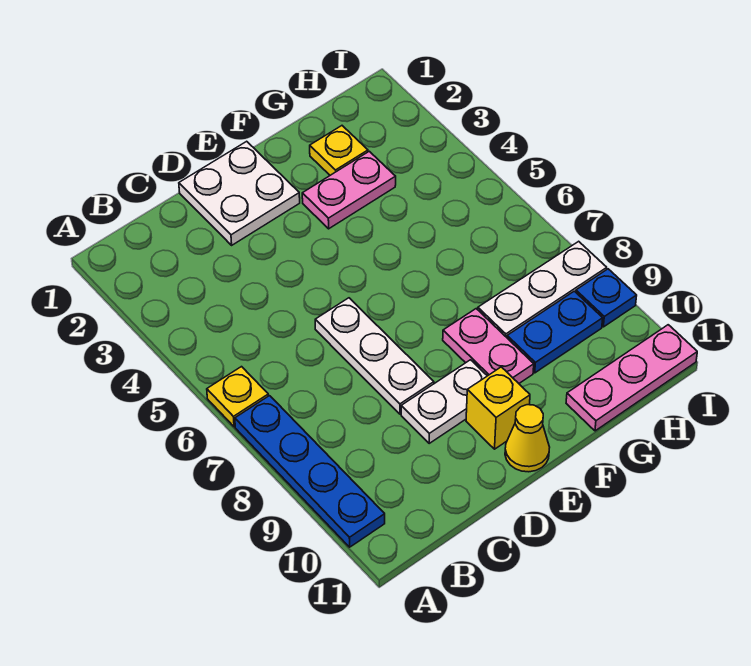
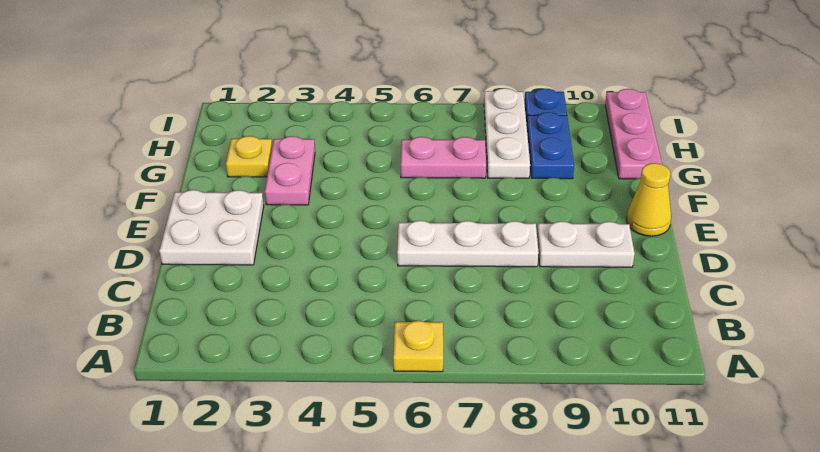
blue 1x4 plate [235,396,385,547] -> none
white 1x2 plate [401,360,487,444] -> white 1x2 plate turned to [537,221,635,267]
yellow 1x1 brick [466,367,530,449] -> none
pink 1x2 plate [443,309,534,383] -> pink 1x2 plate moved to [401,137,486,178]

